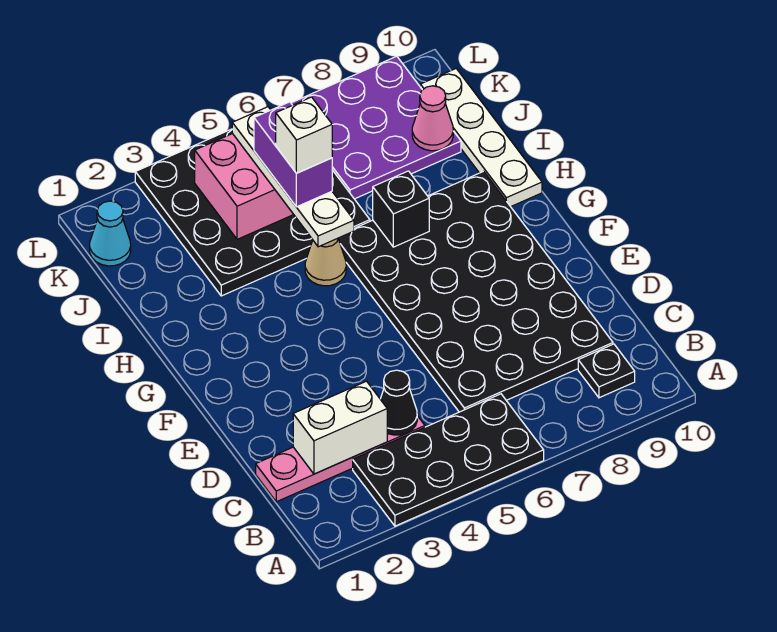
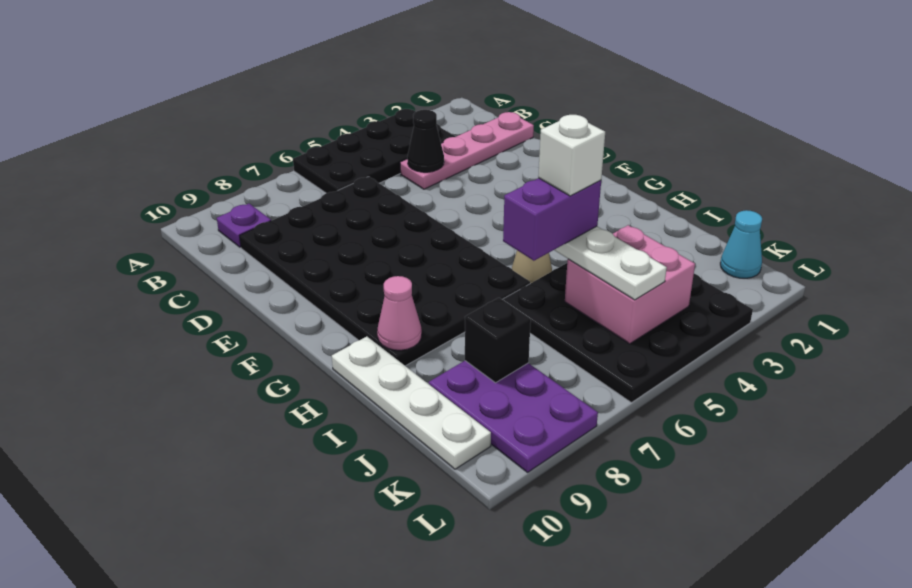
black 1x1 plate [578,344,635,398] -> purple 1x1 plate [217,204,271,247]
white 1x2 brick [293,381,387,474] -> none
black 1x1 brick [373,171,429,247] -> black 1x1 brick moved to [465,298,531,383]
purple 1x2 brick [254,102,332,207] -> purple 1x2 brick turned to [503,178,601,261]
purple 3x3 plate [291,56,461,199] -> purple 2x3 plate [429,361,598,472]
pink 1x1 cone [412,86,453,151] -> pink 1x1 cone moved to [377,276,422,350]

